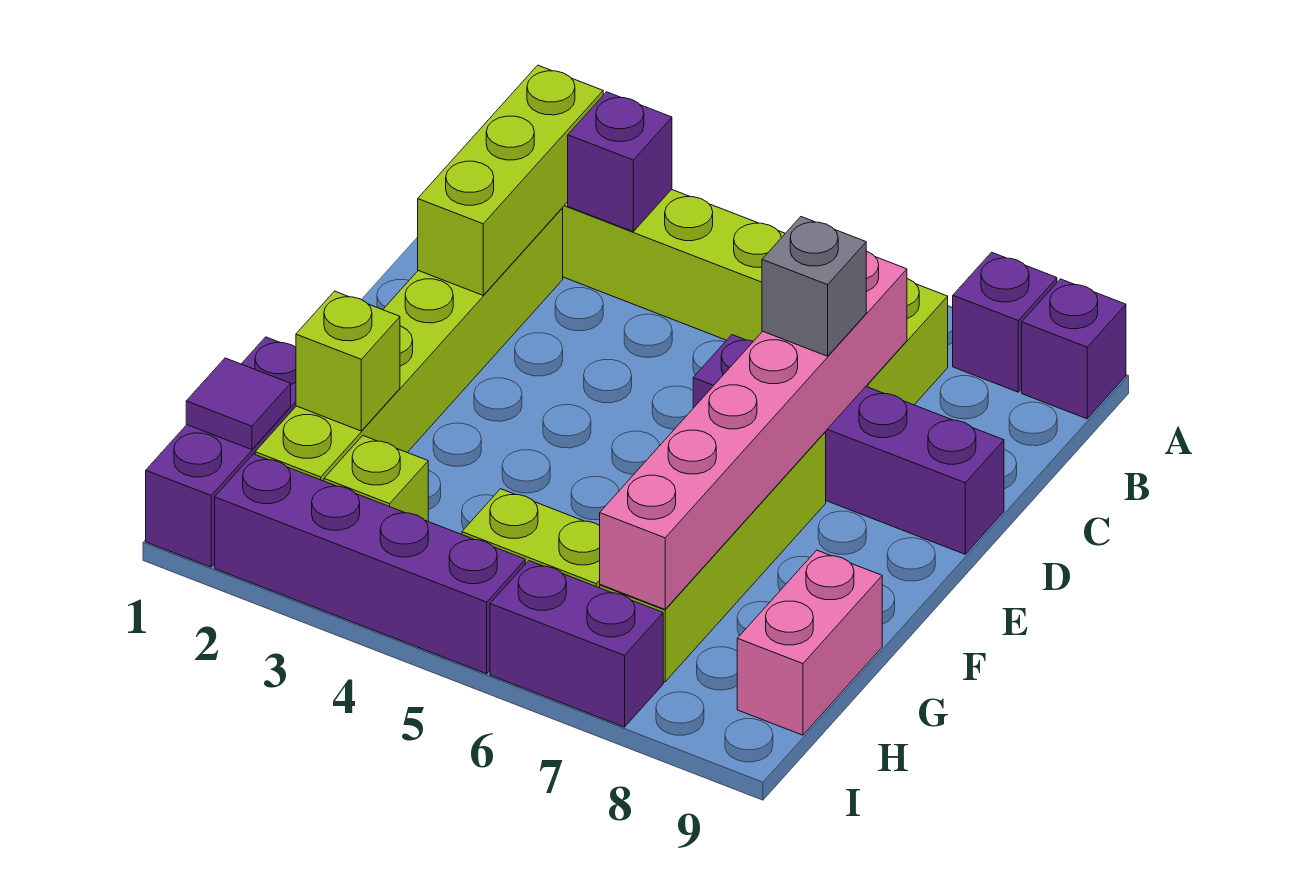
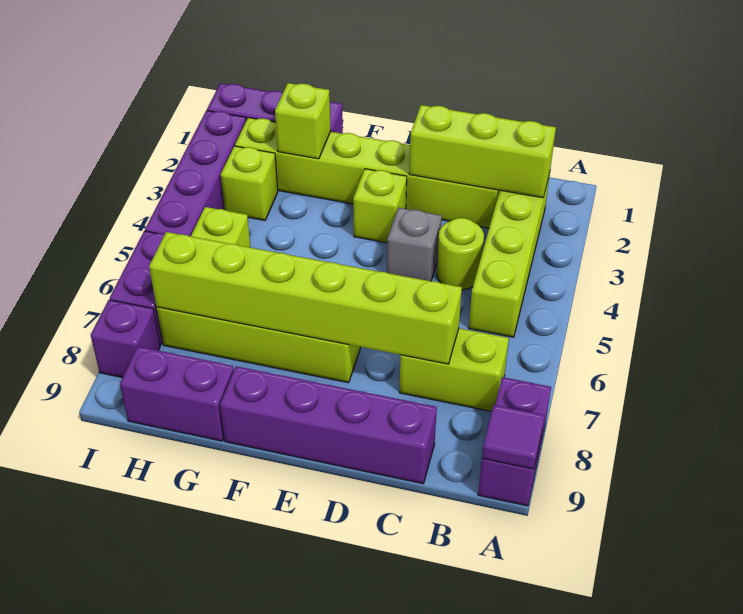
purple 1x1 brick [568,92,672,232] -> purple 1x1 brick moved to [91,300,160,378]
none -> lime 1x1 round brick [437,218,484,290]
pink 1x6 brick [600,251,907,609] -> lime 1x6 brick [149,232,462,364]
purple 1x4 brick [693,335,1004,554] -> purple 1x4 brick turned to [220,366,437,484]
grey 1x1 brick [762,217,866,356] -> grey 1x1 brick moved to [387,208,442,281]
none -> lime 1x1 brick [353,169,407,243]
pink 1x2 brick [737,550,882,735] -> purple 1x2 brick [120,347,234,441]
purple 1x1 tile [186,358,291,450] -> purple 1x1 tile moved to [482,405,545,469]

